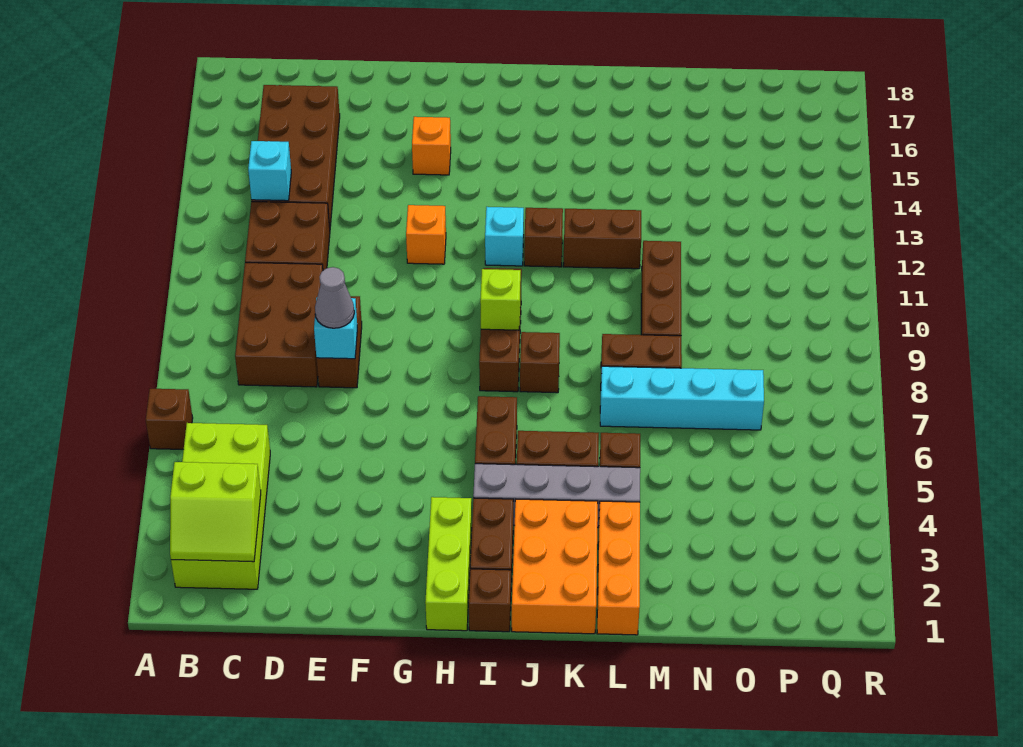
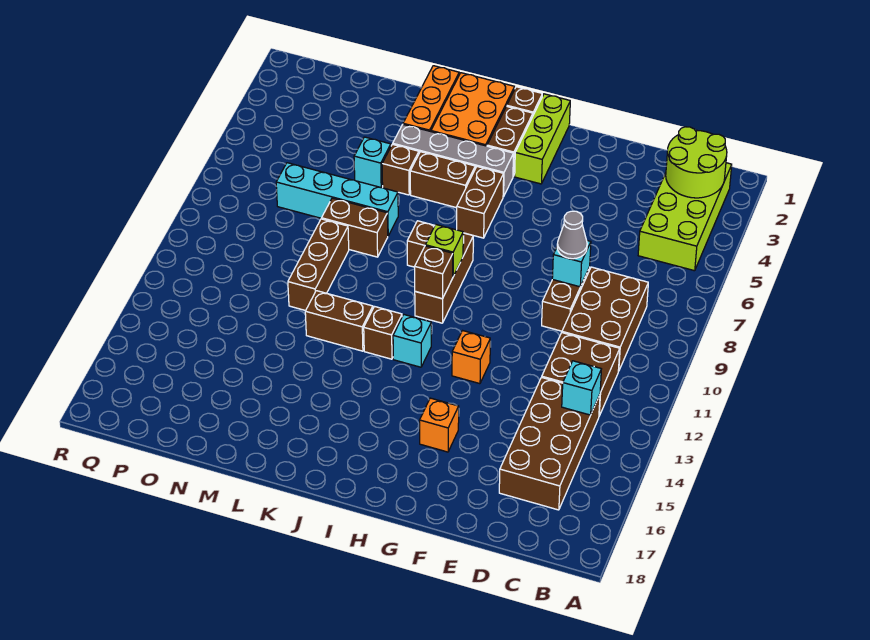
brown 1x1 brick [146,389,193,449] -> brown 1x1 brick moved to [415,246,453,299]
lime 2x2 slope [170,462,261,562] -> lime 2x2 round brick [666,127,727,198]
none -> cyan 1x1 brick [354,137,391,187]

